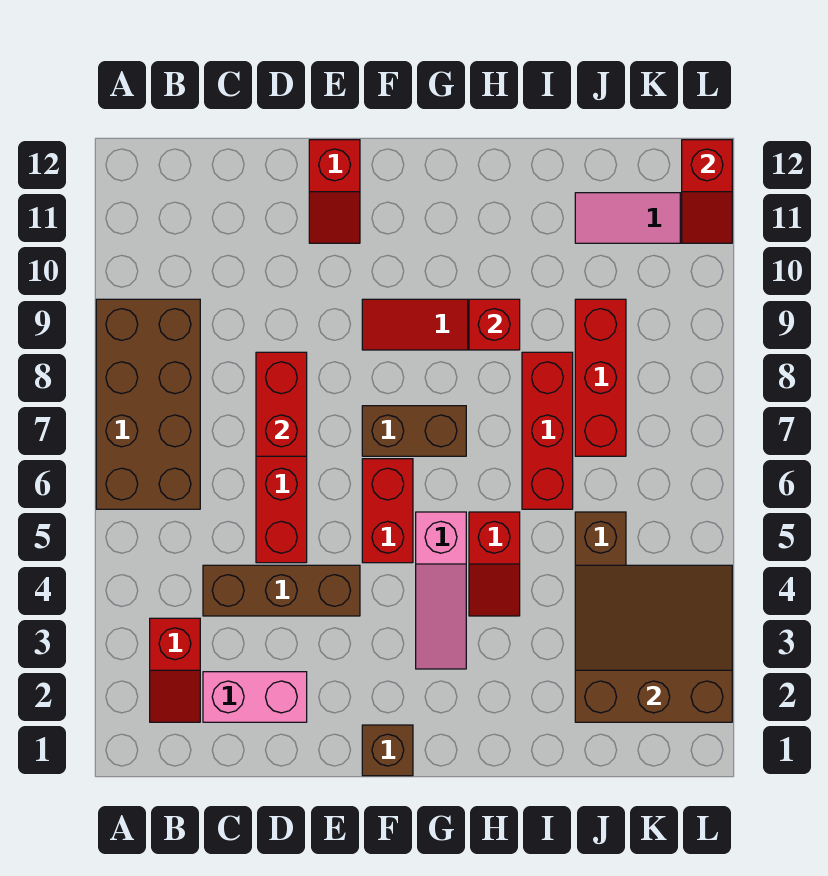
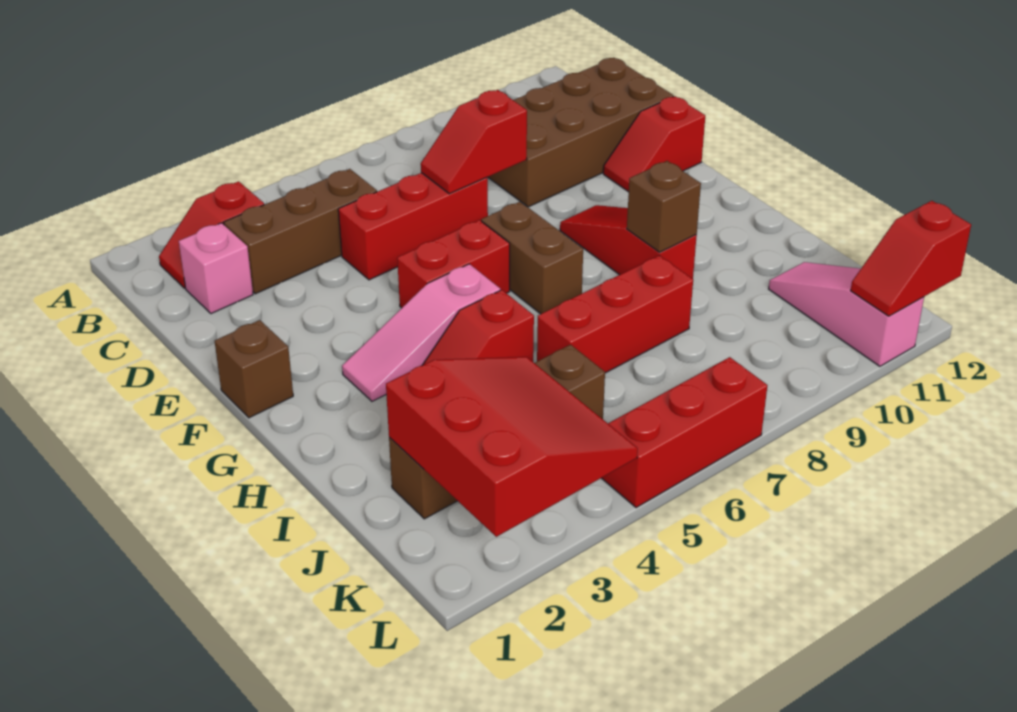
brown 2x4 brick [96,299,200,509] -> brown 2x4 brick moved to [488,58,674,207]
pink 1x2 brick [203,672,307,722] -> pink 1x1 brick [179,223,253,314]
brown 1x3 brick [203,565,360,616] -> brown 1x3 brick turned to [224,169,377,294]
red 1x2 brick [256,352,307,456] -> red 1x2 slope [421,90,527,194]
red 1x1 brick [469,299,520,350] -> brown 1x1 brick [627,161,701,252]
brown 3x3 slope [575,565,732,722] -> red 3x3 slope [386,357,638,537]
red 1x3 brick [575,299,626,456] -> red 1x3 brick moved to [602,357,768,508]

